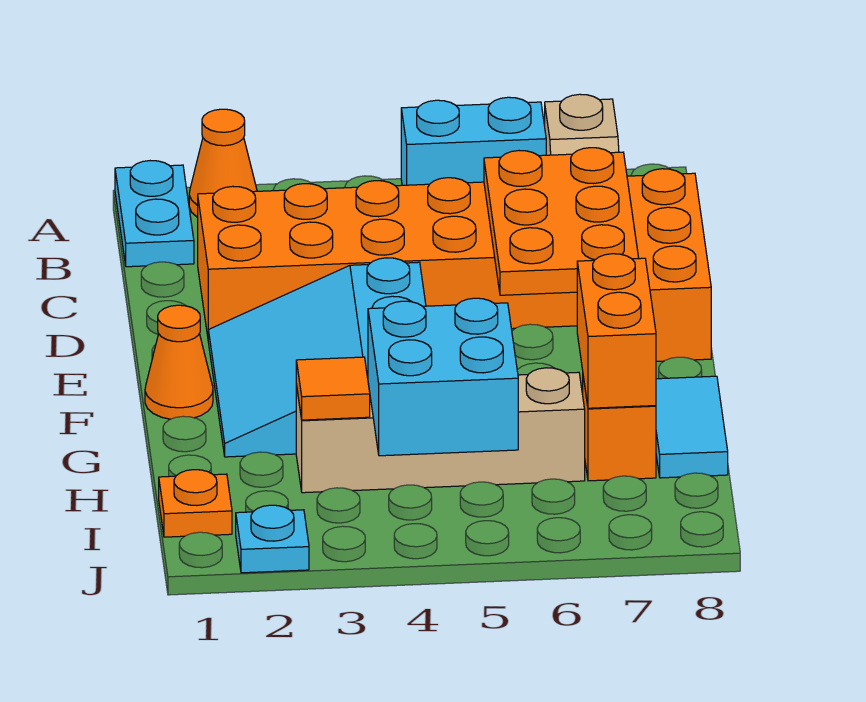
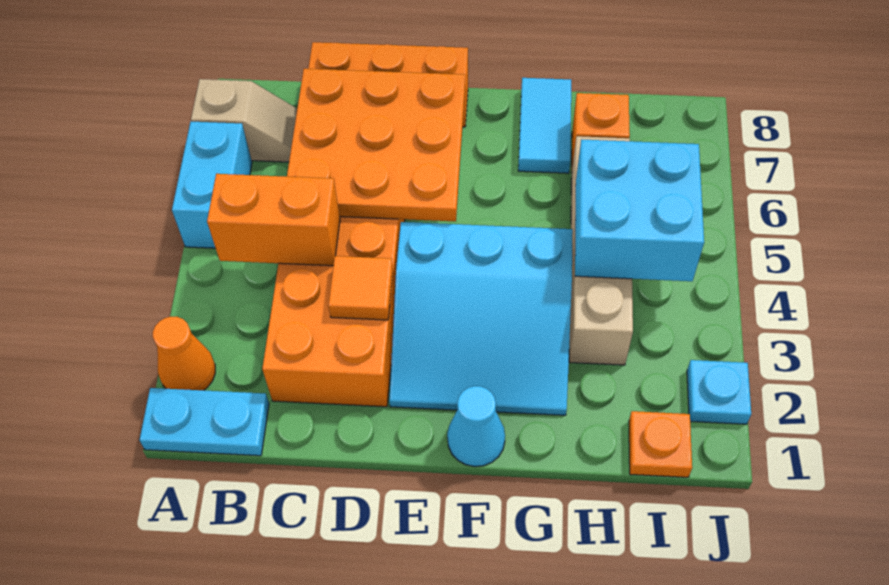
orange 2x3 plate [484,148,639,295] -> orange 3x3 plate [287,69,465,221]
orange 1x1 cone [145,305,213,419] -> cyan 1x1 cone [447,386,505,467]
orange 1x2 brick [577,254,656,408] -> orange 1x2 brick moved to [207,174,340,266]
cyan 1x2 tile [656,376,728,478] -> cyan 1x2 tile turned to [518,78,571,173]
orange 1x1 tile [296,357,370,420] -> orange 1x1 tile moved to [328,256,393,320]

